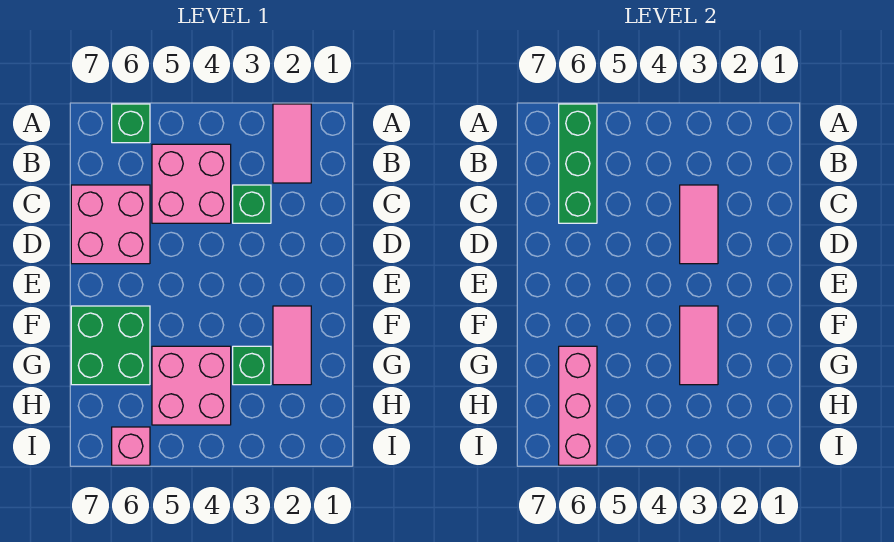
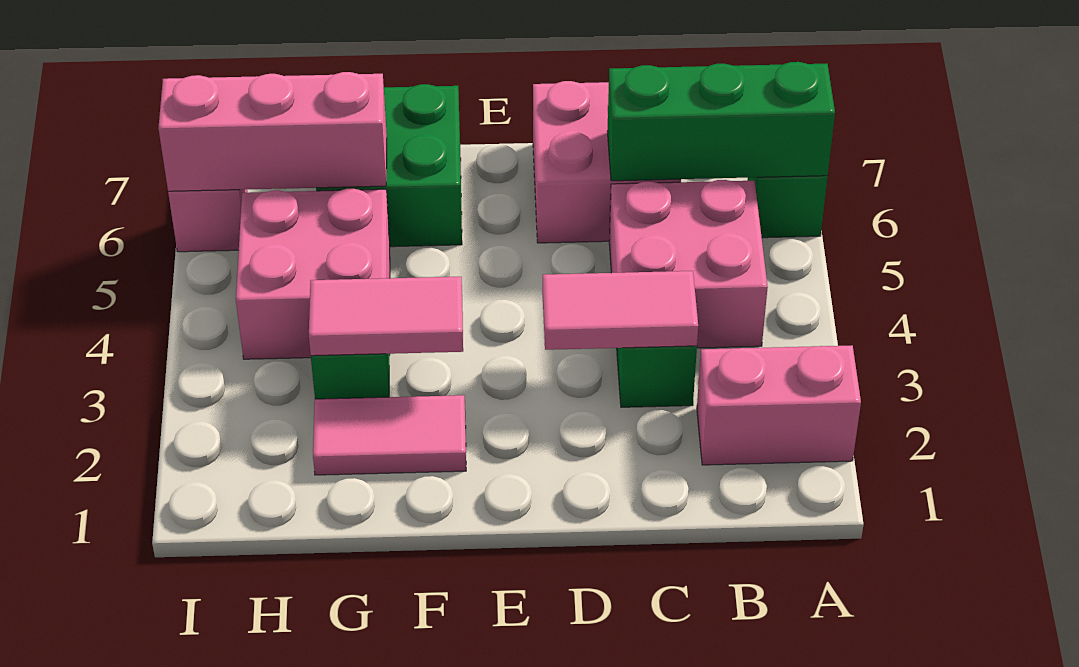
pink 1x2 tile [273,104,311,183] -> pink 1x2 brick [697,345,861,465]

